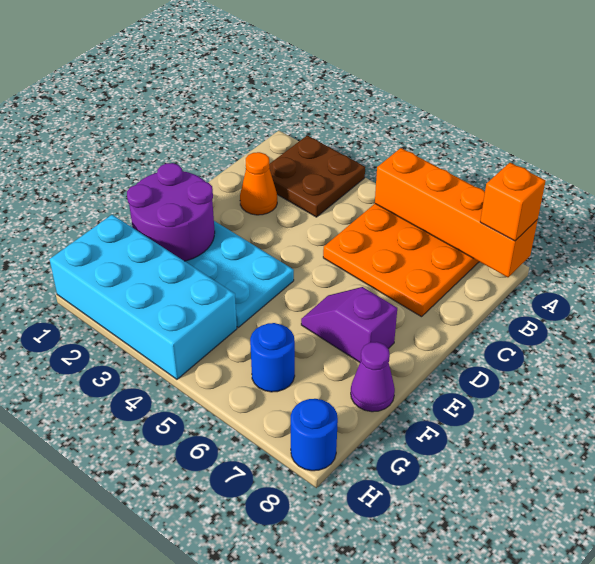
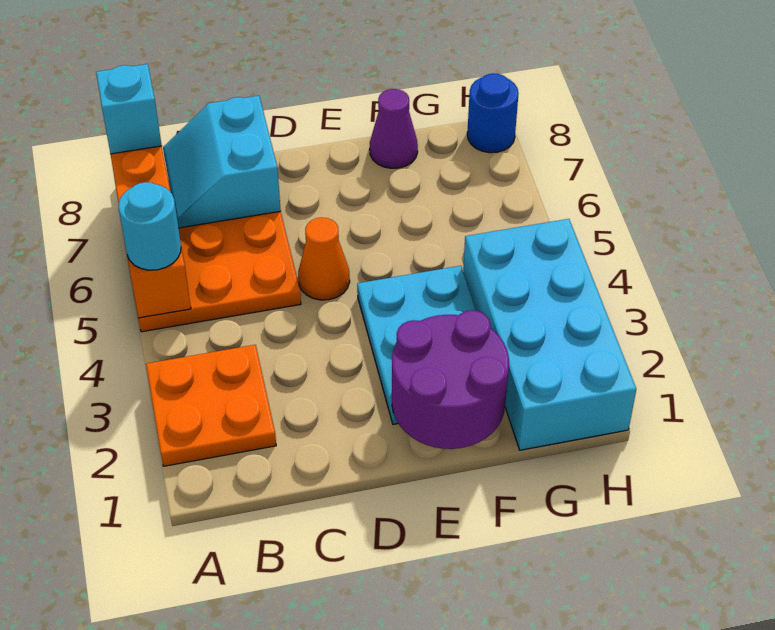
brown 2x2 plate [269,135,365,217] -> orange 2x2 plate [146,345,276,466]
none -> cyan 1x1 round brick [119,182,181,270]
orange 1x1 brick [480,163,546,241] -> cyan 1x1 brick [96,64,162,154]
none -> cyan 2x2 slope [163,96,281,228]
orange 1x1 cone [240,152,277,215] -> orange 1x1 cone moved to [298,218,350,300]
purple 1x2 slope [301,287,397,362] -> none
blue 1x1 round brick [250,323,295,392] -> none

